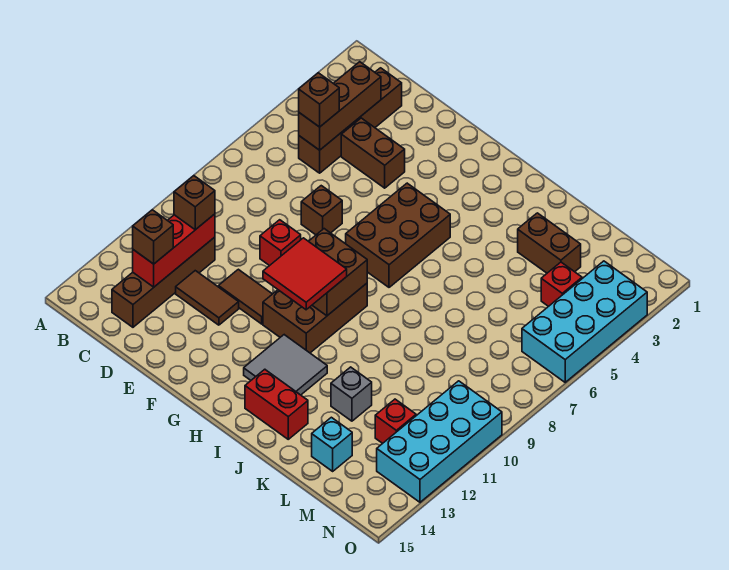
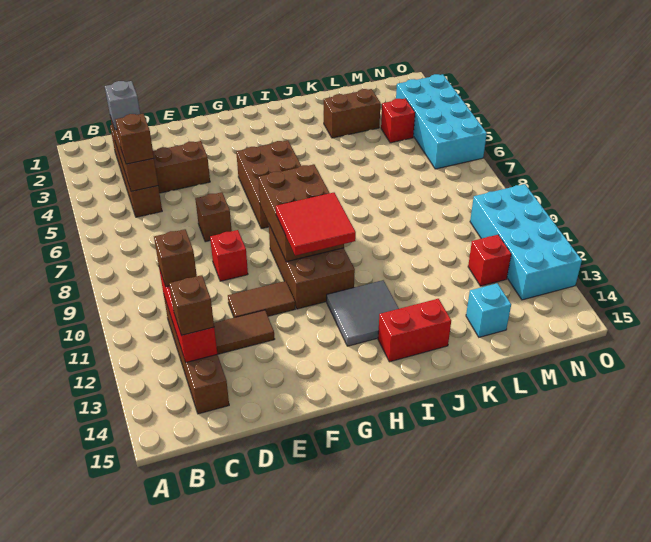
brown 2x2 brick [309,229,367,316] -> brown 2x3 brick [258,164,344,262]
grey 1x1 brick [331,367,372,421] -> grey 1x1 brick moved to [105,81,140,129]

